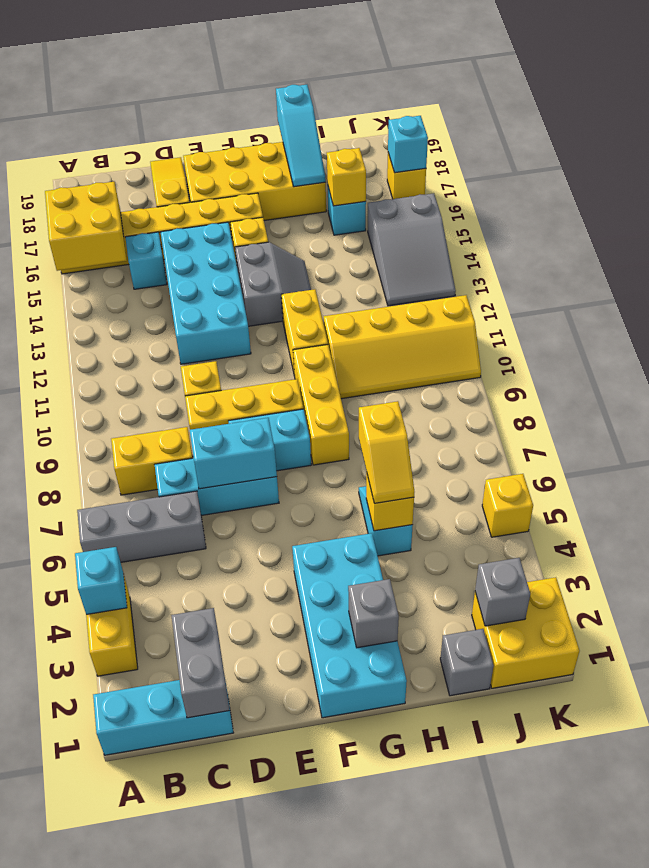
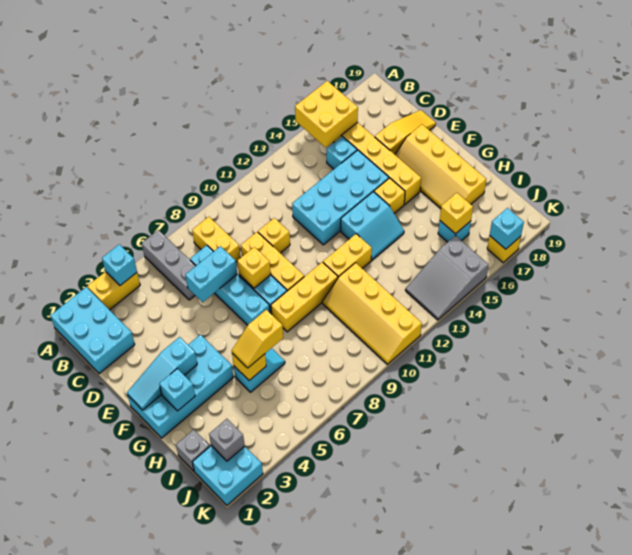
cyan 1x3 brick [93,680,233,755] -> cyan 2x3 brick [50,287,135,374]
grey 1x2 brick [171,608,230,718] -> none
cyan 1x3 brick [155,458,279,516] -> cyan 1x4 brick [190,245,270,325]
cyan 1x2 brick [190,418,277,489] -> cyan 1x2 brick turned to [185,246,237,302]
yellow 2x4 brick [183,142,326,220] -> yellow 2x4 slope [395,125,486,208]
grey 2x2 slope [235,242,311,326] -> cyan 2x2 slope [341,192,404,260]
grey 1x1 brick [348,579,399,648] -> cyan 1x1 brick [159,369,195,411]
cyan 1x3 slope [276,85,326,187] -> cyan 1x3 slope moved to [127,337,197,410]
yellow 2x2 brick [472,577,580,688] -> cyan 2x2 brick [192,446,263,505]
yellow 1x1 brick [482,474,533,537] -> yellow 1x1 brick moved to [237,247,271,288]

